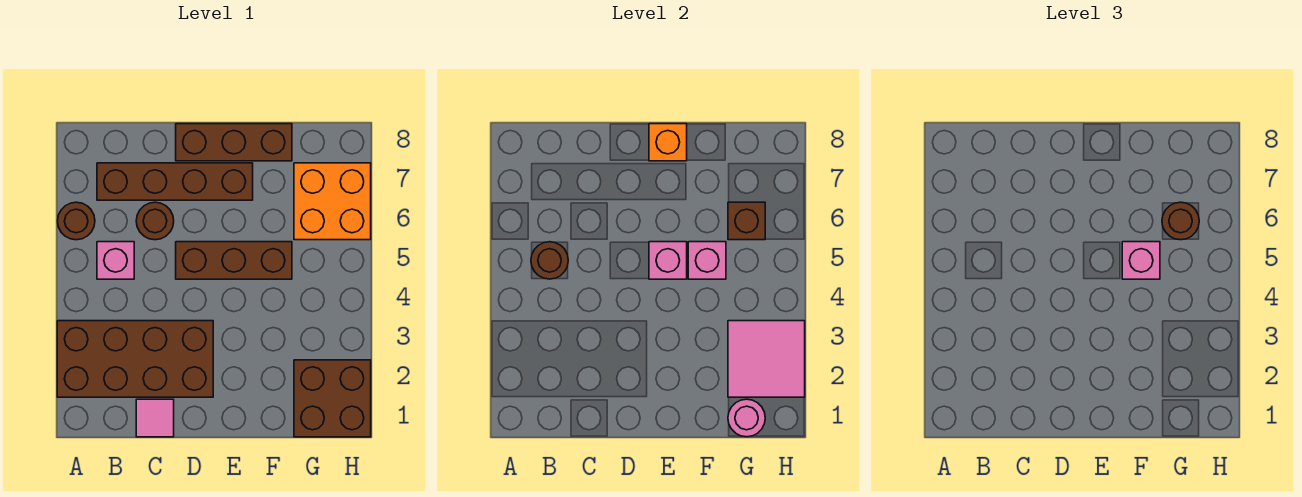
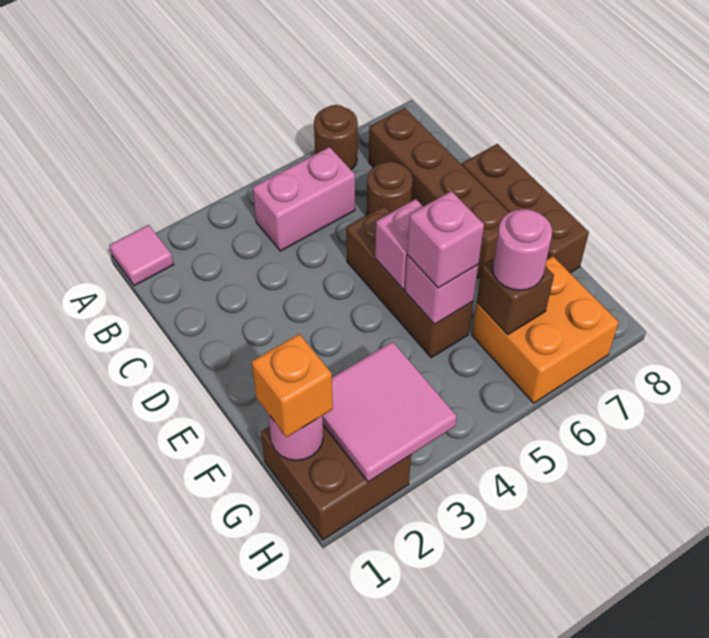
brown 2x4 brick [57,321,213,397] -> none
pink 1x1 brick [97,242,134,279] -> pink 1x2 brick [253,147,355,251]
brown 1x1 round brick [531,242,568,279] -> none
pink 1x1 tile [136,399,174,437] -> pink 1x1 tile moved to [109,225,174,286]
orange 1x1 brick [649,124,687,161] -> orange 1x1 brick moved to [252,334,333,437]
brown 1x1 round brick [1162,202,1199,240] -> pink 1x1 round brick [493,209,552,290]

